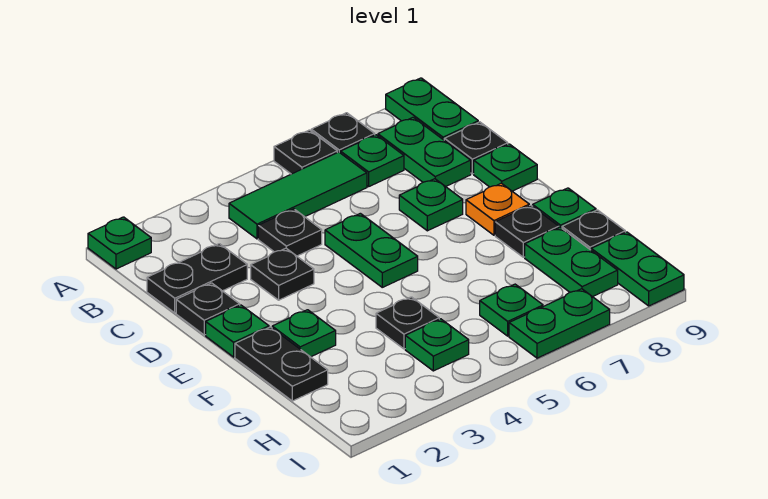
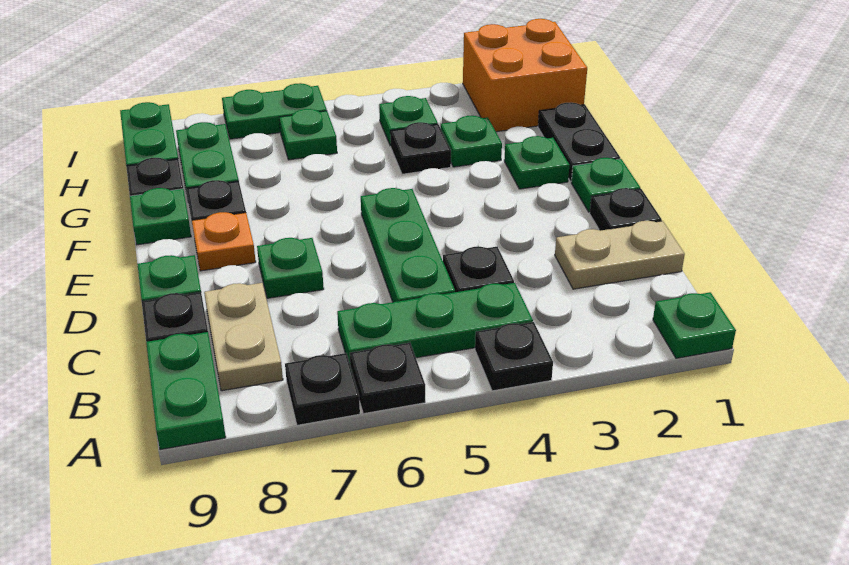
green 1x3 tile [229,152,367,239] -> green 1x3 plate [337,283,533,363]
green 1x1 plate [341,135,404,187] -> green 1x1 plate moved to [441,116,502,167]
green 1x2 plate [378,117,471,187] -> tan 1x2 plate [204,283,283,391]
black 1x2 plate [147,244,247,313] -> tan 1x2 plate [555,221,685,289]
black 1x1 plate [251,248,314,300] -> black 1x1 plate moved to [475,322,553,391]
green 1x2 plate [325,213,418,287] -> green 1x3 plate [361,188,455,302]
none -> orange 2x2 brick [463,19,587,132]

